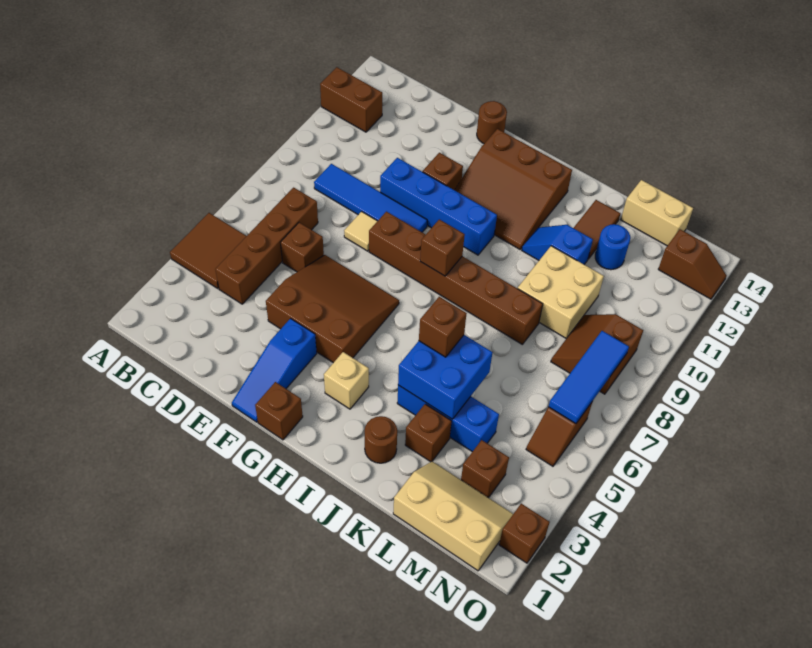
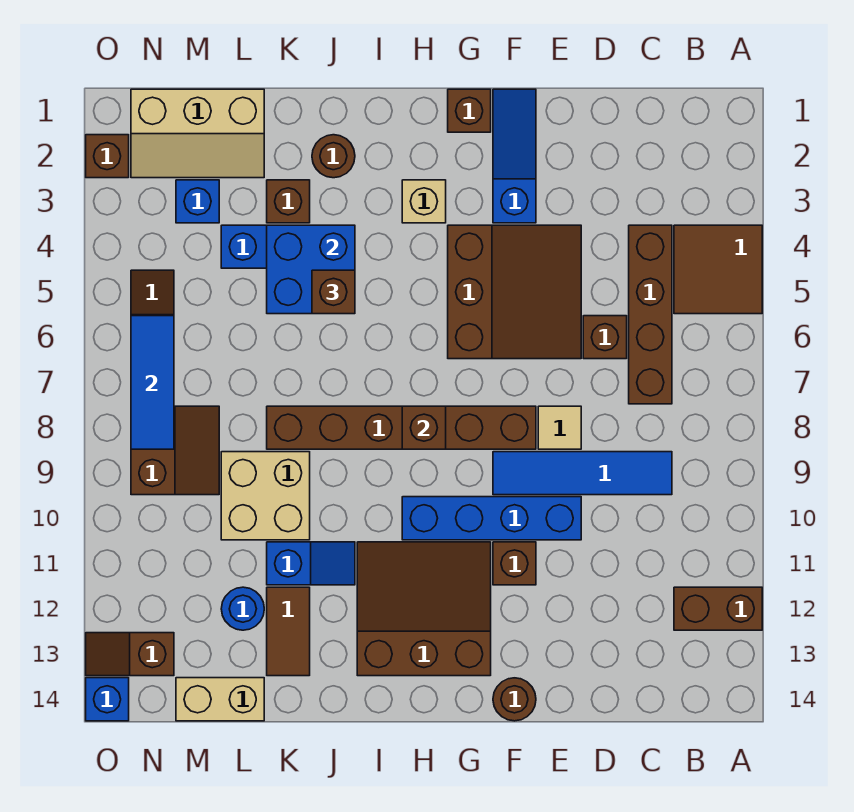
brown 3x3 slope [266,255,399,363] -> brown 3x3 slope turned to [448,225,581,359]
brown 1x1 brick [461,440,509,498] -> blue 1x1 brick [176,180,219,223]
none -> blue 1x1 brick [86,678,129,721]

